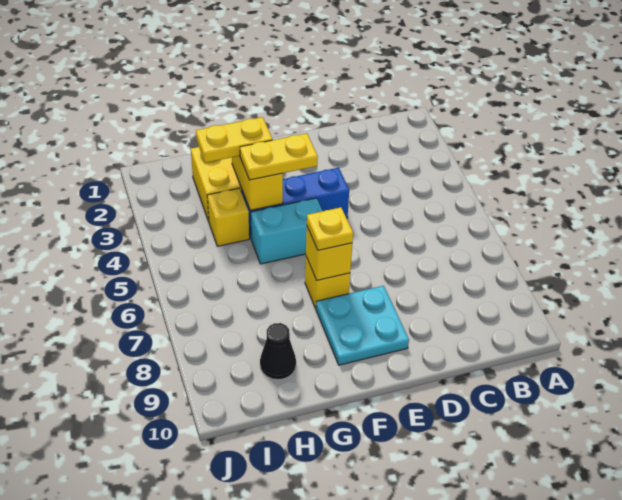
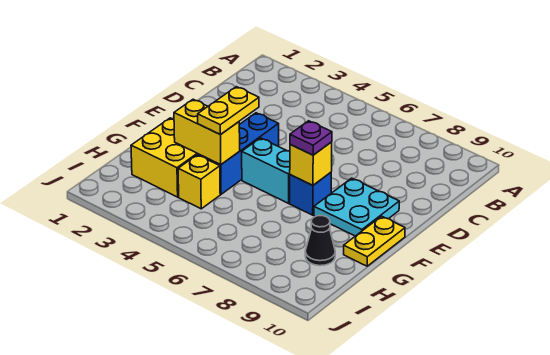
cyan 1x2 brick [251,198,322,264] -> cyan 1x2 brick turned to [242,138,290,203]
yellow 1x1 brick [305,257,350,309] -> blue 1x1 brick [290,173,331,215]
yellow 1x1 plate [307,207,353,250] -> purple 1x1 plate [290,121,332,155]
yellow 1x2 plate [196,117,272,163] -> yellow 1x2 plate moved to [344,216,405,266]

